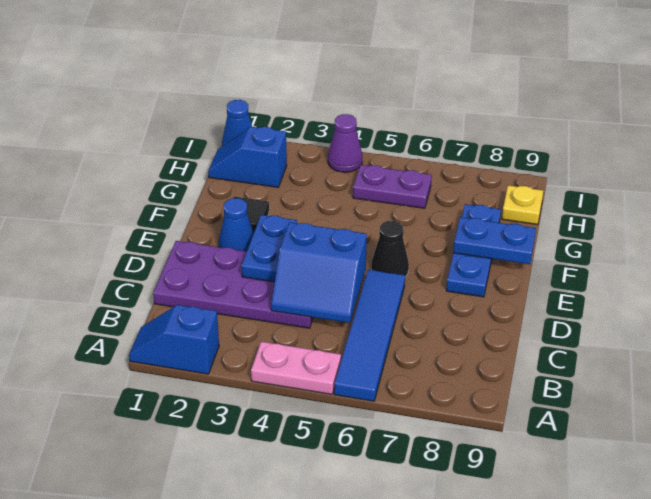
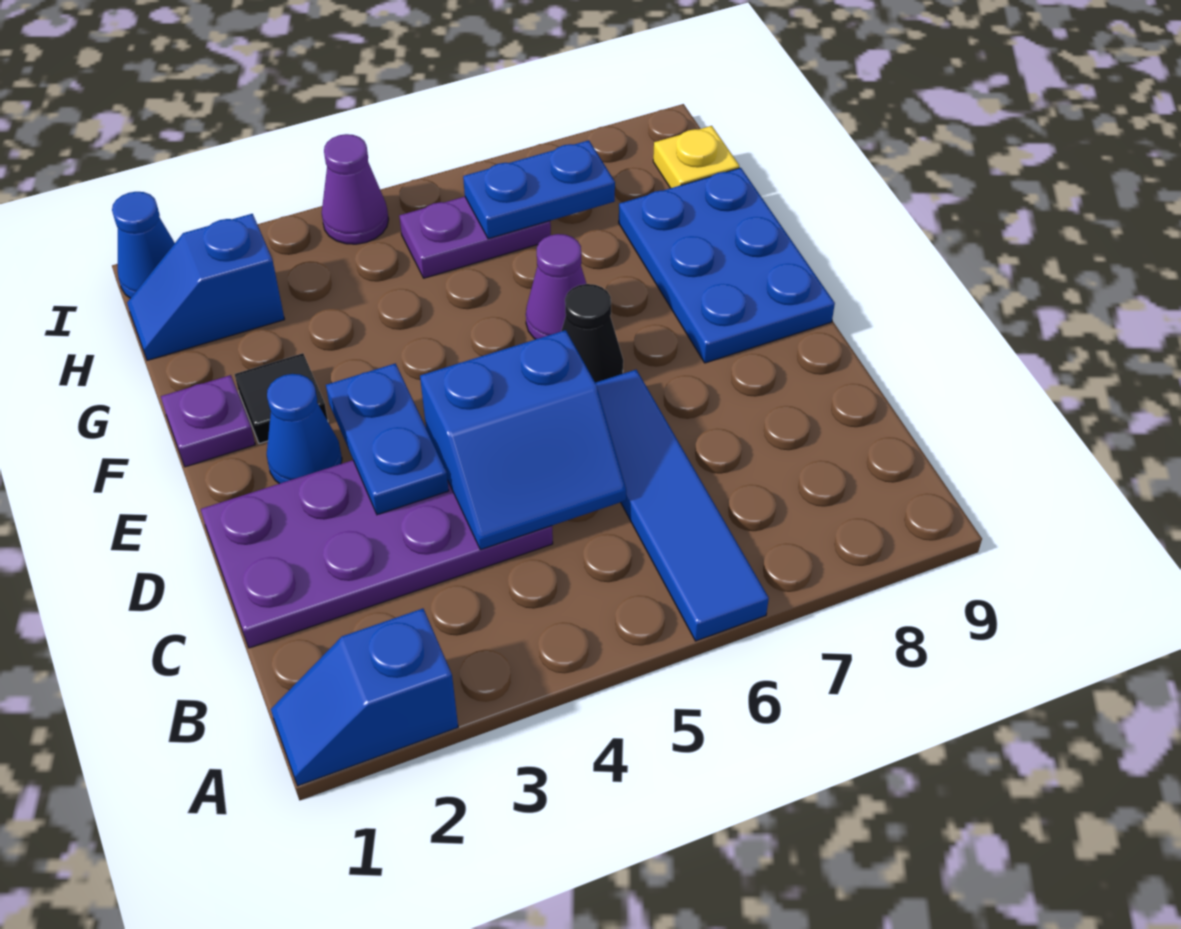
pink 1x2 plate [251,342,341,394] -> none
blue 1x3 plate [446,204,501,297] -> blue 2x3 plate [619,168,835,363]
none -> purple 1x1 plate [161,375,255,467]
none -> purple 1x1 cone [526,234,586,339]
blue 1x2 plate [453,217,536,264] -> blue 1x2 plate moved to [463,140,615,239]

